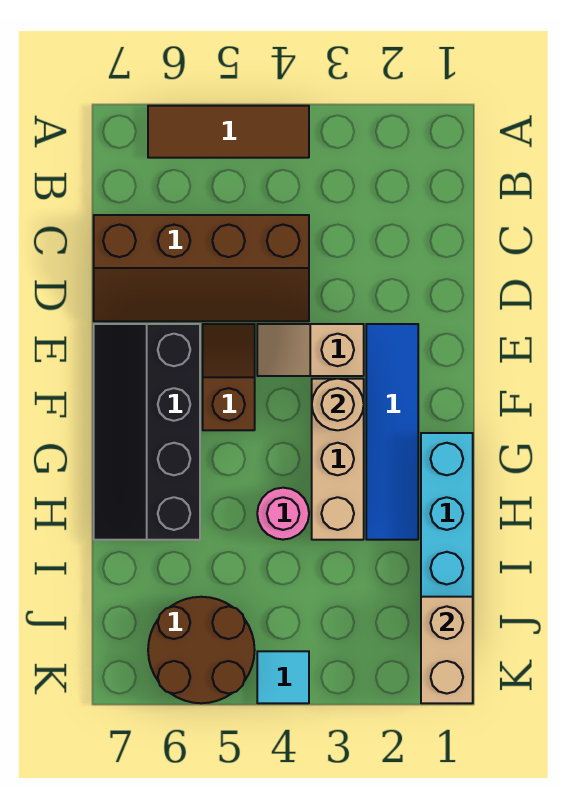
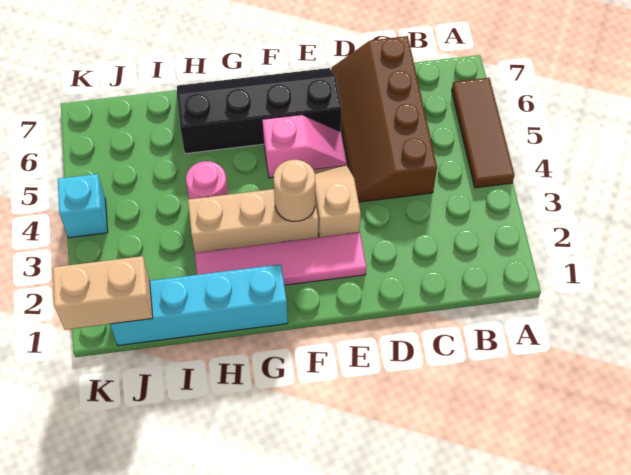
blue 1x4 tile [366,324,418,540] -> pink 1x4 tile [195,232,366,285]
brown 1x2 slope [203,324,255,430] -> pink 1x2 slope [262,115,347,178]
brown 2x2 round brick [148,597,255,703] -> none
cyan 1x1 tile [257,651,309,703] -> cyan 1x1 brick [58,174,108,238]

